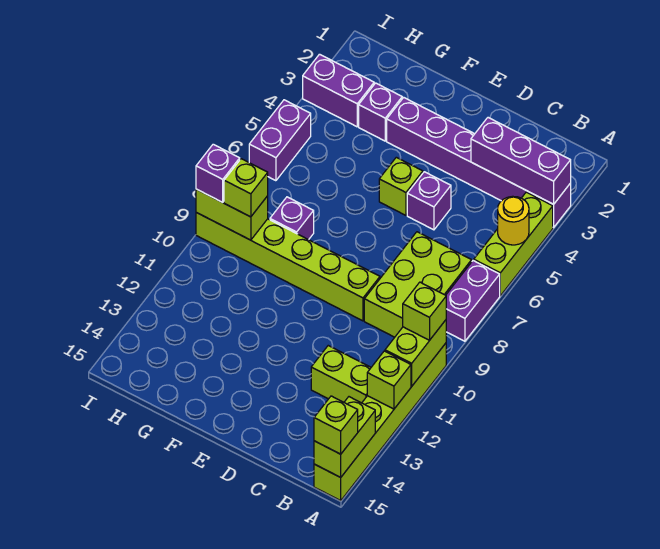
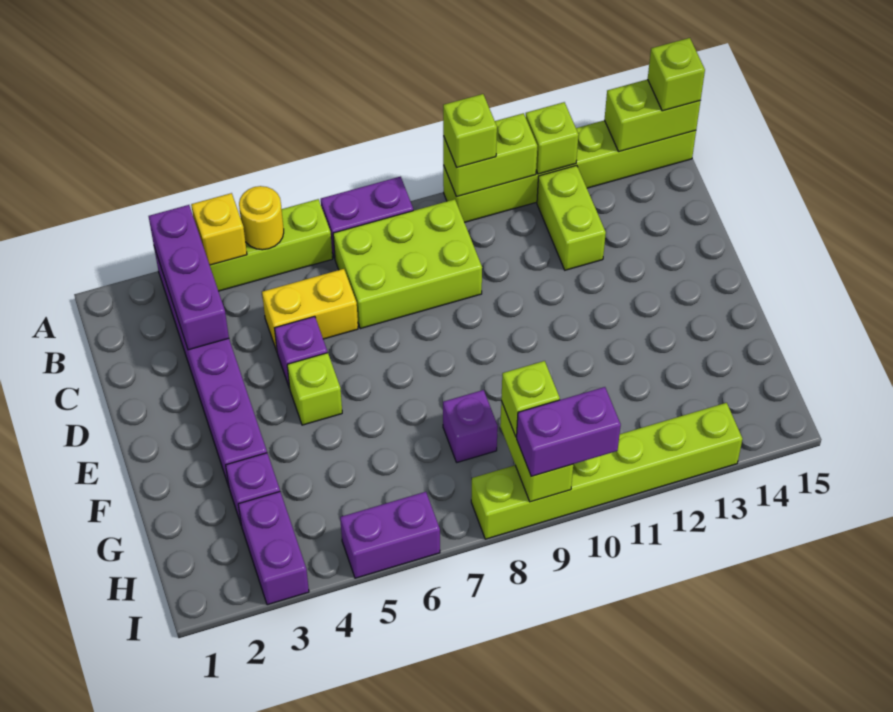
none -> yellow 1x1 brick [191,193,247,265]
none -> yellow 1x2 brick [262,269,358,351]
lime 1x6 brick [196,213,380,321] -> lime 1x6 brick turned to [471,403,742,539]
purple 1x1 brick [196,144,240,202] -> purple 1x2 brick [517,387,621,476]

